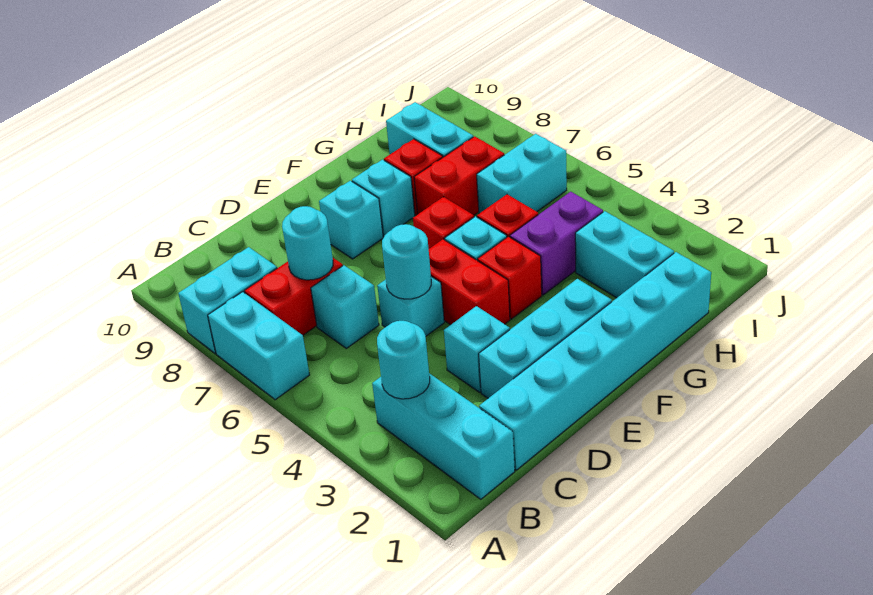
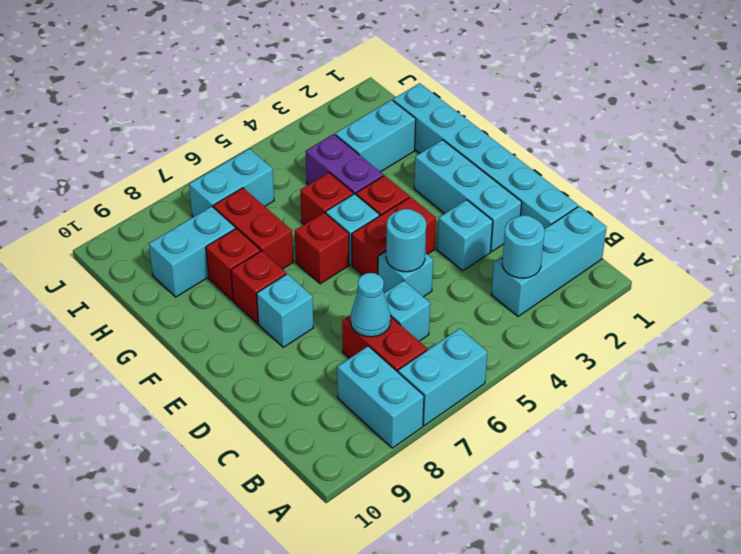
cyan 1x1 round brick [282,206,333,280] -> cyan 1x1 cone [351,273,391,337]
cyan 1x1 brick [352,160,415,236] -> red 1x1 brick [231,251,286,324]
cyan 1x2 brick [477,134,567,213] -> cyan 1x2 brick turned to [189,149,274,217]

